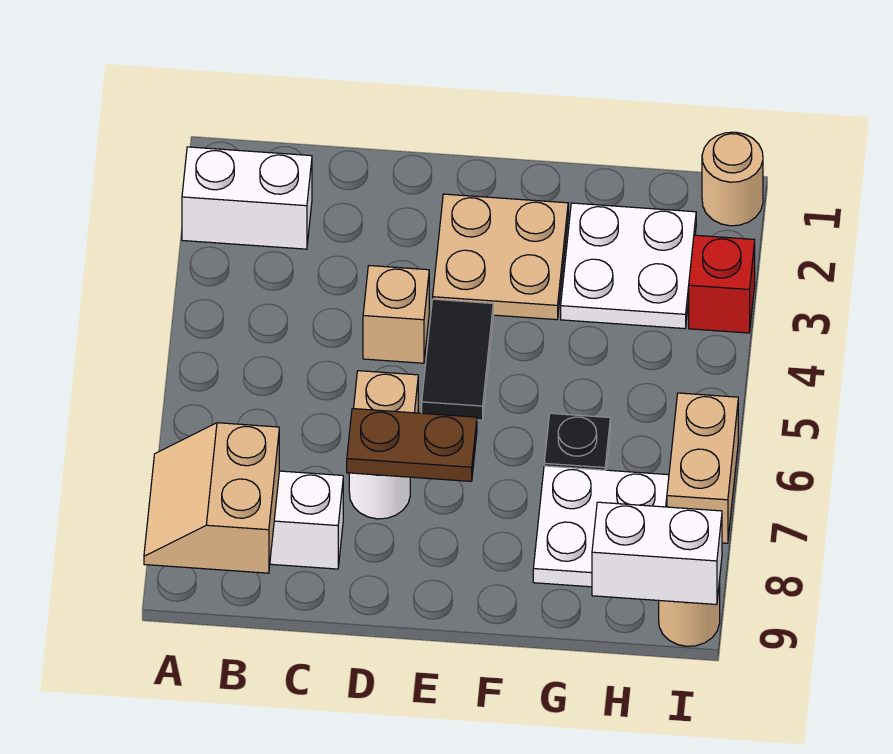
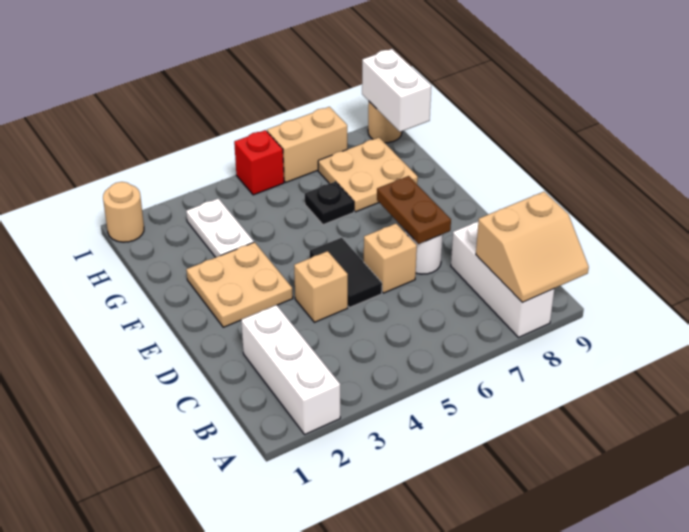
white 1x2 brick [182,147,312,249] -> white 1x3 brick [241,305,340,434]
black 1x2 tile [422,299,493,420] -> black 1x2 tile turned to [310,238,382,308]
white 2x2 plate [561,203,696,329] -> white 1x2 plate [186,198,254,257]
white 2x2 plate [533,466,669,587] -> tan 2x2 plate [318,138,418,212]
red 1x1 brick [689,235,755,333] -> red 1x1 brick moved to [234,130,284,195]

